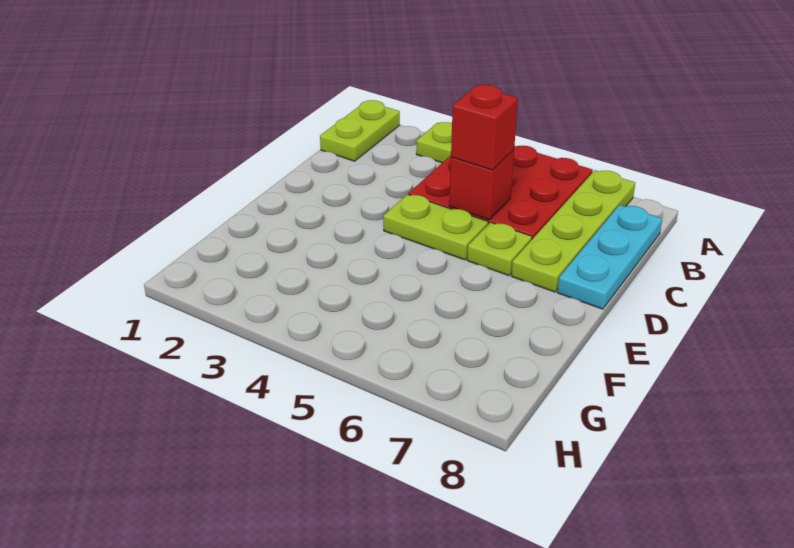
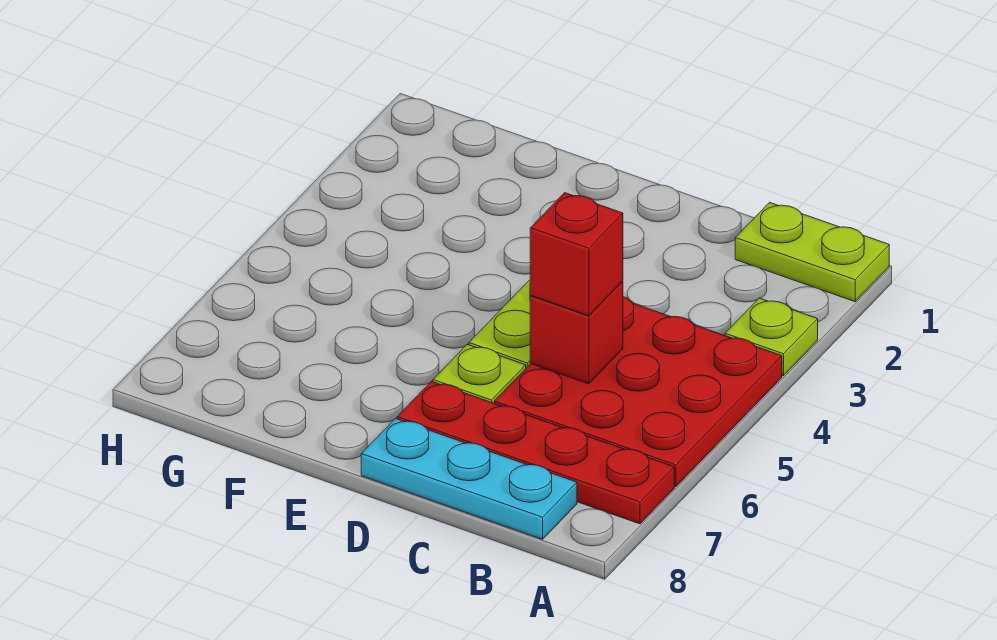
lime 1x4 plate [512,170,635,292] -> red 1x4 plate [397,381,674,524]

